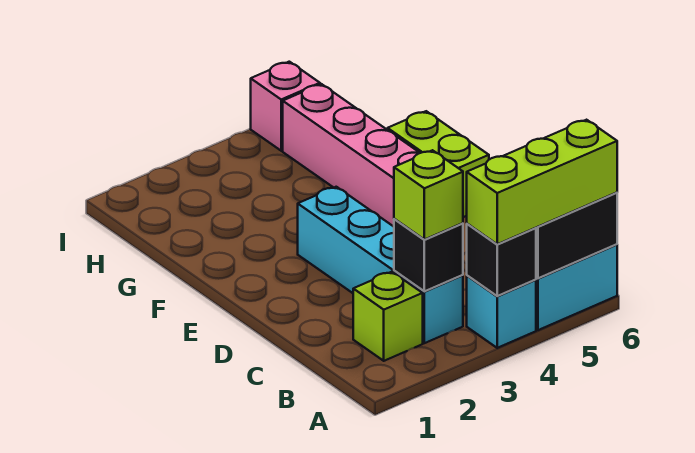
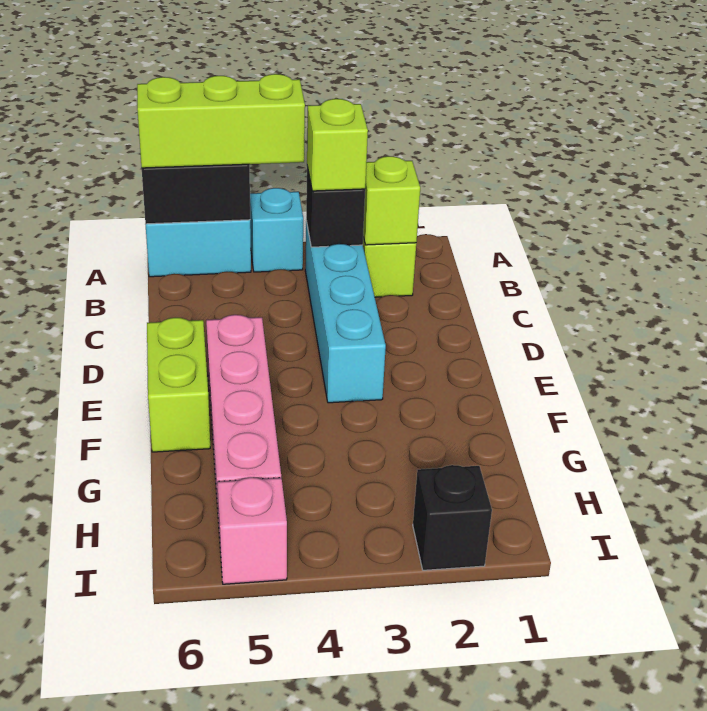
black 1x1 brick [467,224,536,296] -> black 1x1 brick moved to [413,465,492,570]
none -> lime 1x1 brick [363,156,420,245]

